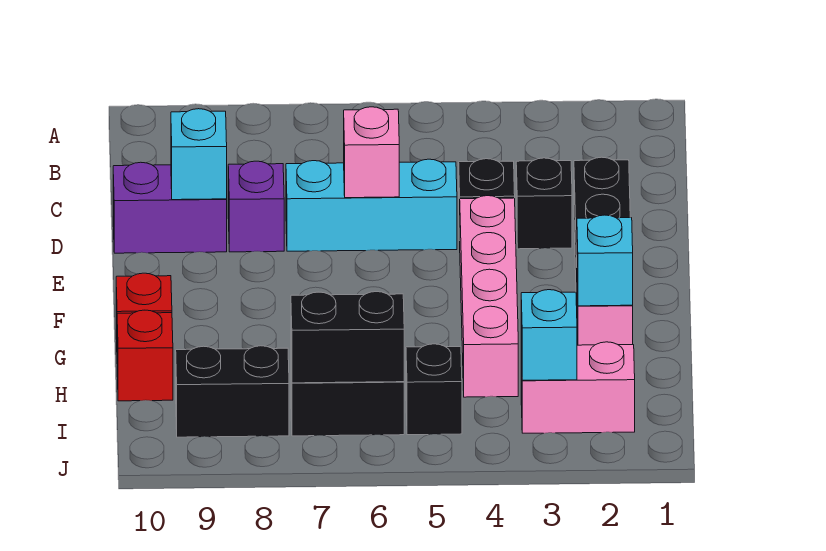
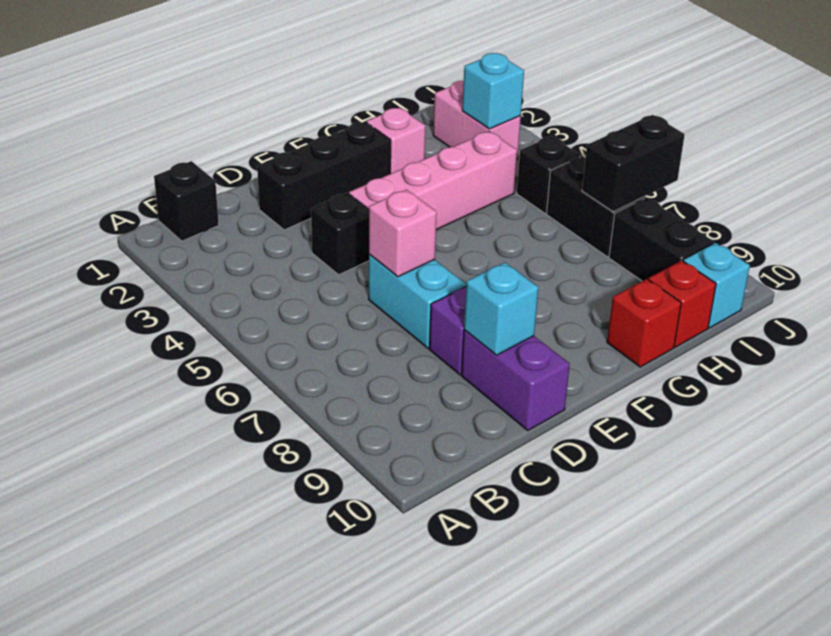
black 1x1 brick [516,158,572,249] -> black 1x1 brick moved to [154,161,219,241]
cyan 1x3 brick [286,159,457,251] -> cyan 1x2 brick [369,254,466,348]
cyan 1x1 brick [577,215,633,306] -> cyan 1x1 brick moved to [683,243,750,328]
black 1x2 brick [291,292,404,383] -> black 1x2 brick turned to [582,115,685,212]

